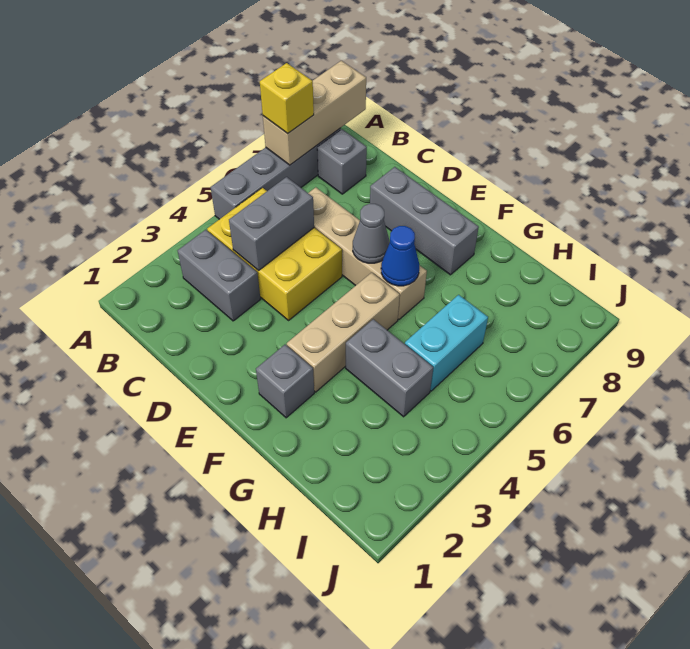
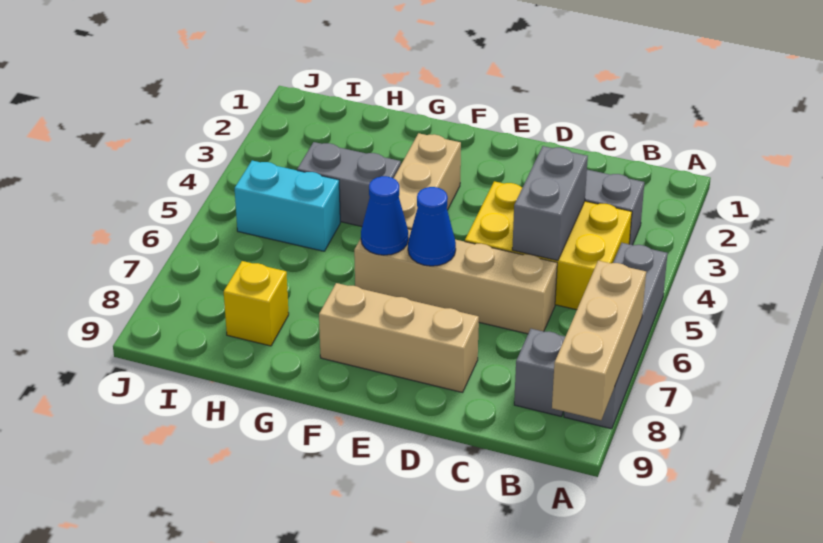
yellow 1x1 brick [260,63,314,134] -> yellow 1x1 brick moved to [224,261,289,346]
grey 1x3 brick [370,167,479,275] -> tan 1x3 brick [319,283,479,392]
grey 1x1 cone [353,204,390,263] -> blue 1x1 cone [408,187,456,266]
grey 1x1 brick [256,345,314,418] -> none
cyan 1x2 brick [405,295,488,391] -> cyan 1x2 brick turned to [235,161,340,251]

